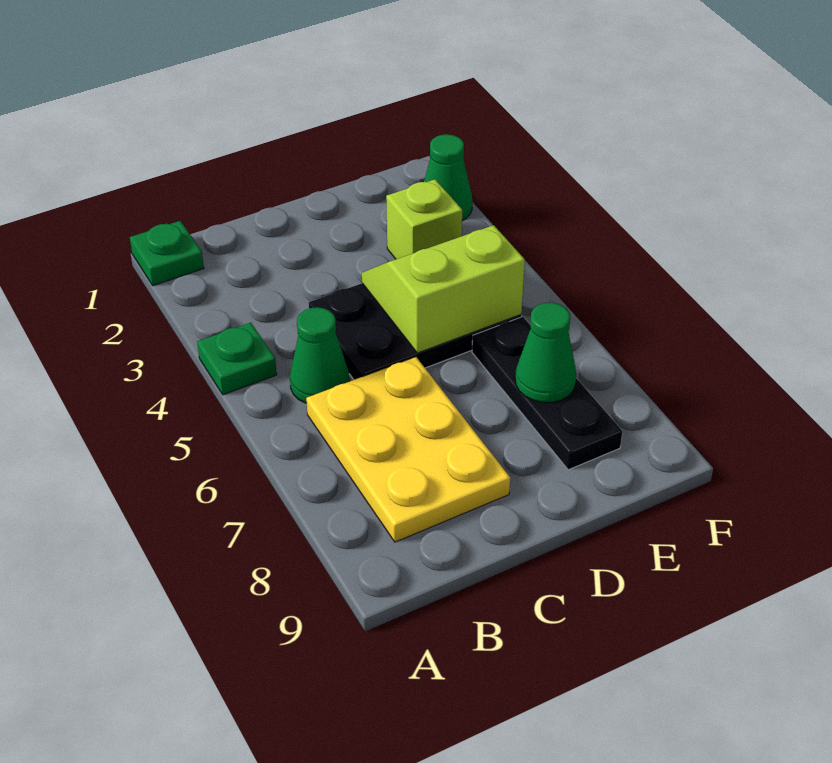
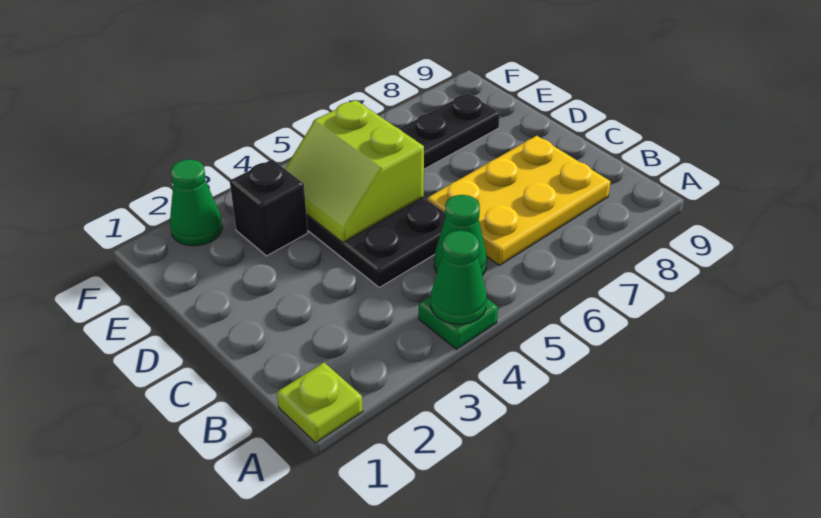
green 1x1 plate [130,221,204,286] -> lime 1x1 plate [277,362,363,443]
lime 1x1 brick [386,179,462,259] -> black 1x1 brick [230,159,308,256]
green 1x1 cone [515,303,576,403] -> green 1x1 cone moved to [431,231,487,324]

